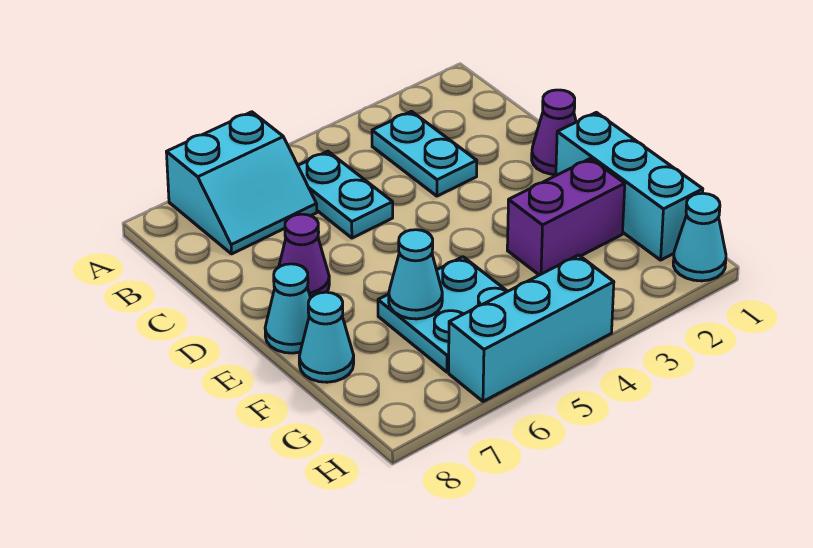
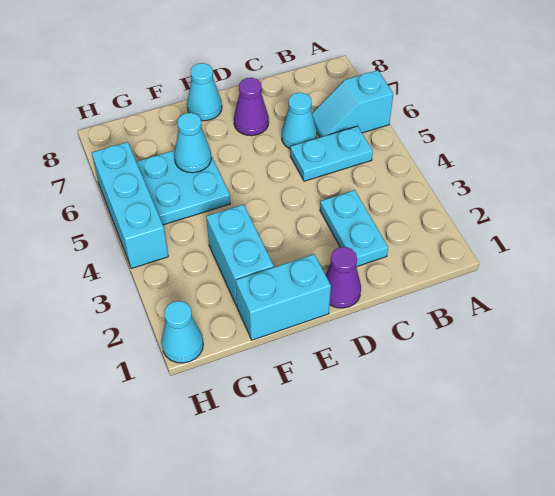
cyan 2x2 slope [166,112,317,254] -> cyan 1x2 slope [312,70,393,137]
cyan 1x2 plate [372,111,477,196] -> cyan 1x2 plate turned to [320,190,388,267]
cyan 1x3 brick [556,112,703,260] -> cyan 1x2 brick [236,254,331,340]
purple 1x2 brick [507,158,625,275] -> cyan 1x2 brick [206,205,274,306]
cyan 1x1 cone [299,292,354,382] -> cyan 1x1 cone moved to [282,93,317,149]

